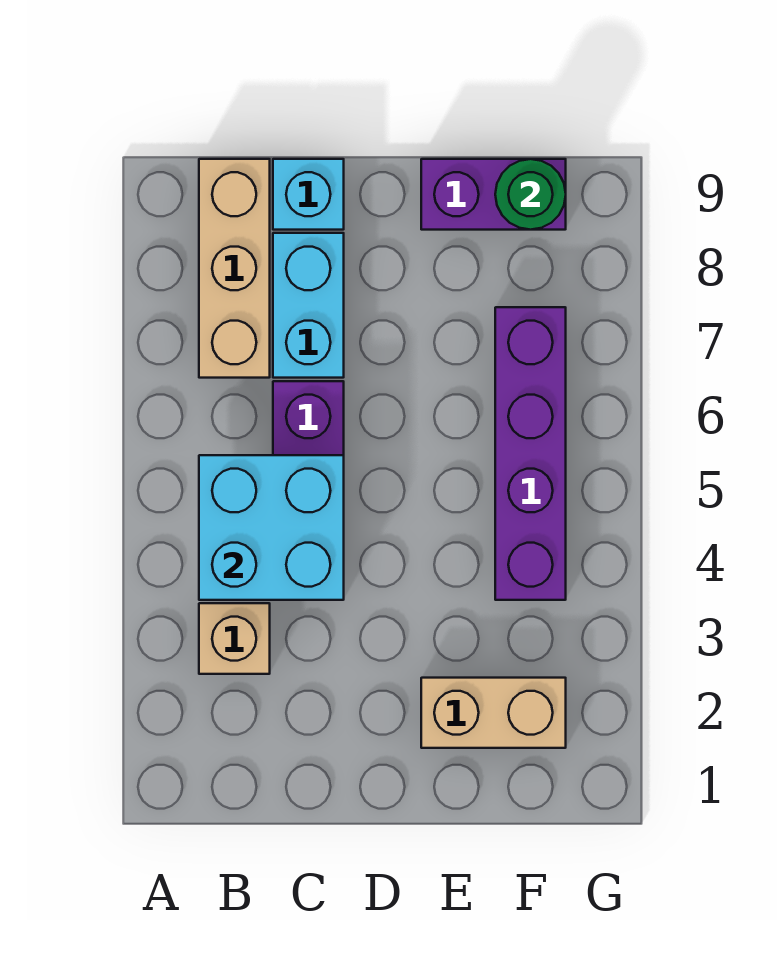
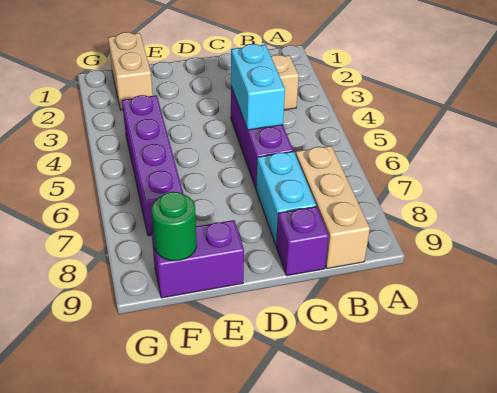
cyan 2x2 brick [199,455,344,600] -> cyan 1x2 brick [231,44,285,130]
cyan 1x1 brick [273,159,344,230] -> purple 1x1 brick [276,207,329,276]
tan 1x2 brick [421,678,566,748] -> tan 1x2 brick turned to [108,32,153,110]

